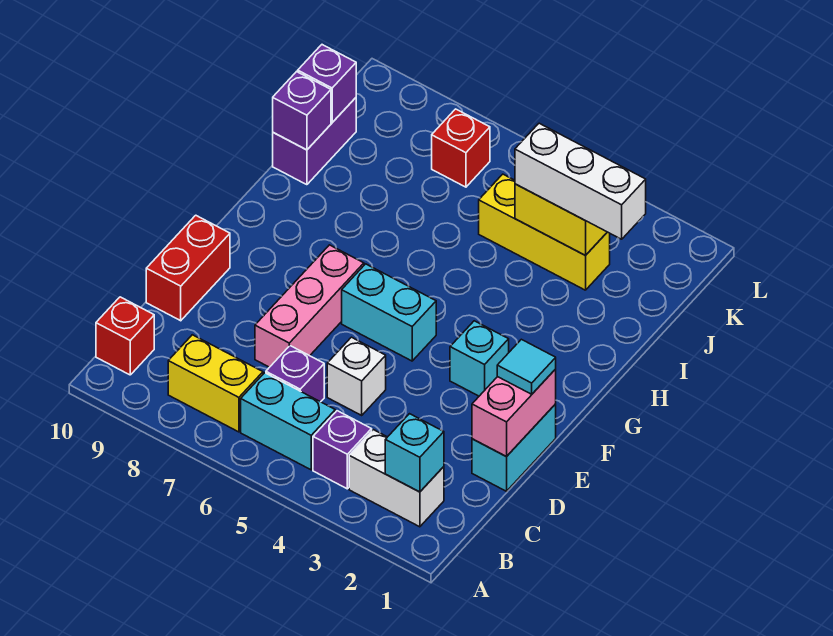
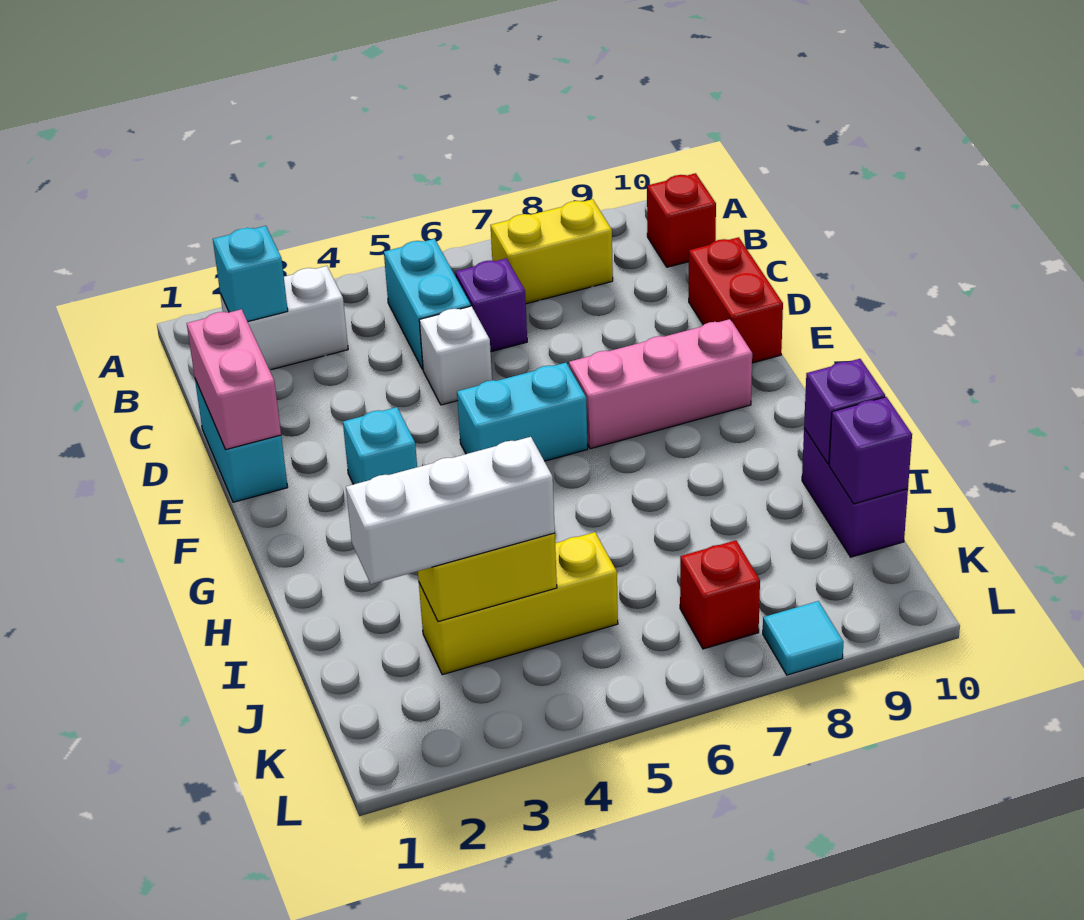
purple 1x1 brick [313,411,372,489] -> none
cyan 1x2 brick [241,373,335,470] -> cyan 1x2 brick turned to [384,239,471,369]
pink 1x3 brick [255,245,364,367] -> pink 1x3 brick turned to [569,319,752,449]
cyan 1x1 tile [497,339,556,394] -> cyan 1x1 tile moved to [763,601,844,675]

